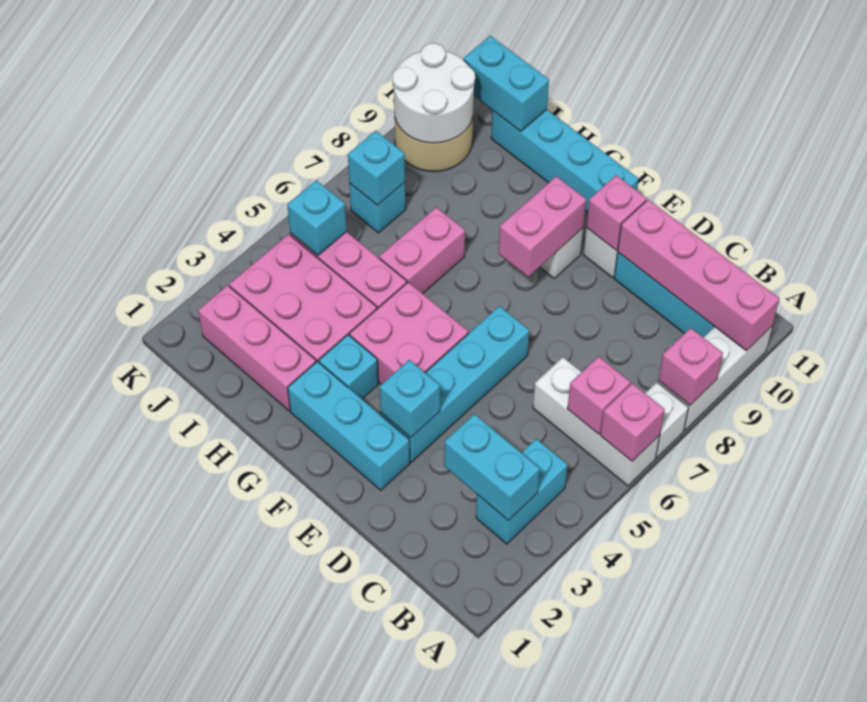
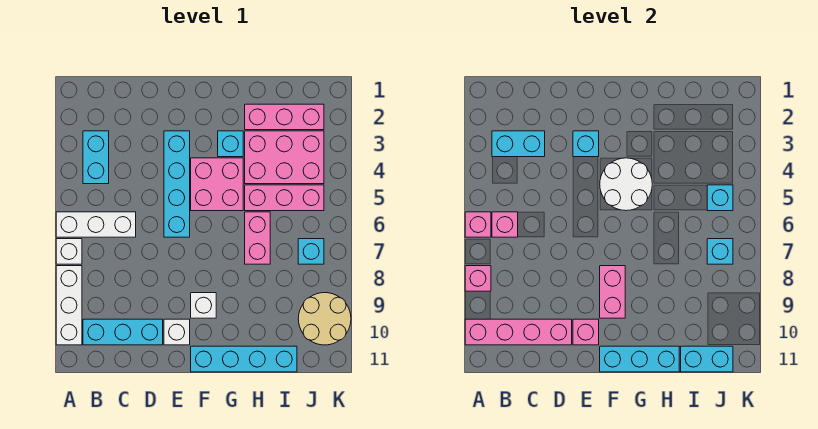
cyan 1x3 brick [288,361,410,490] -> cyan 1x3 brick moved to [600,346,679,372]
white 2x2 round brick [393,43,475,143] -> white 2x2 round brick moved to [600,158,652,211]

